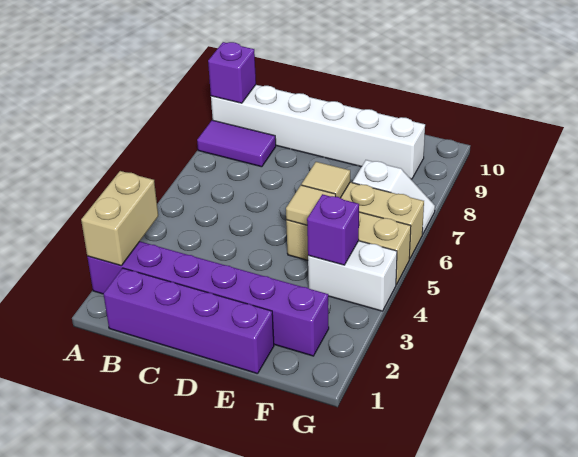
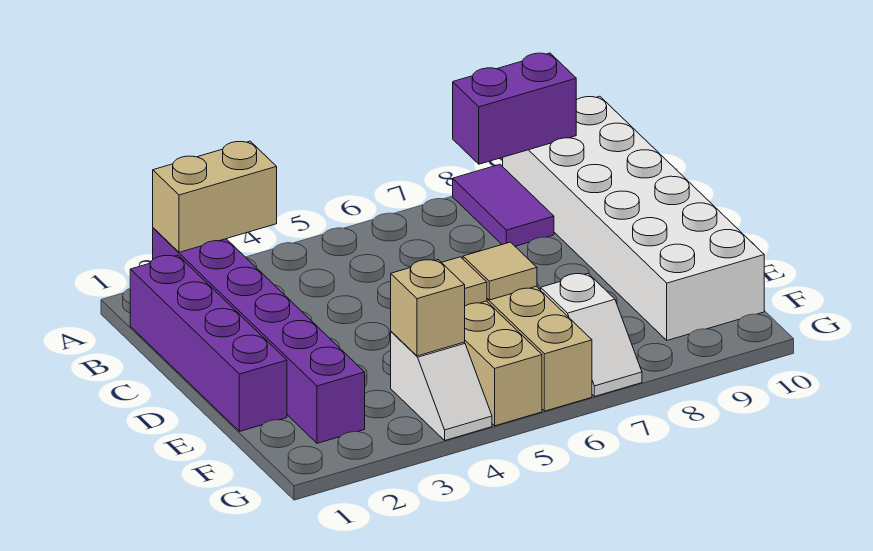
white 1x6 brick [211,85,425,179] -> white 2x6 brick [503,96,764,340]
purple 1x1 brick [208,42,256,103] -> purple 1x2 brick [453,53,576,164]
white 1x2 brick [308,241,397,311] -> white 1x2 slope [391,332,492,440]
purple 1x1 brick [307,194,359,265] -> tan 1x1 brick [391,260,465,356]

